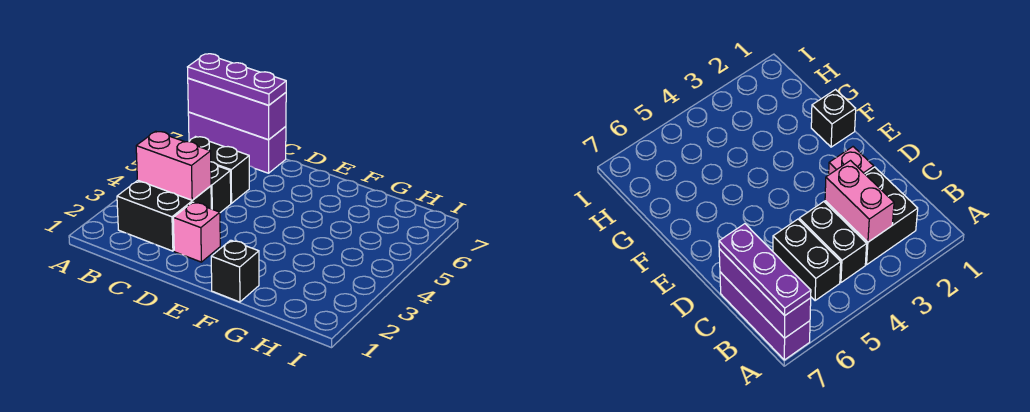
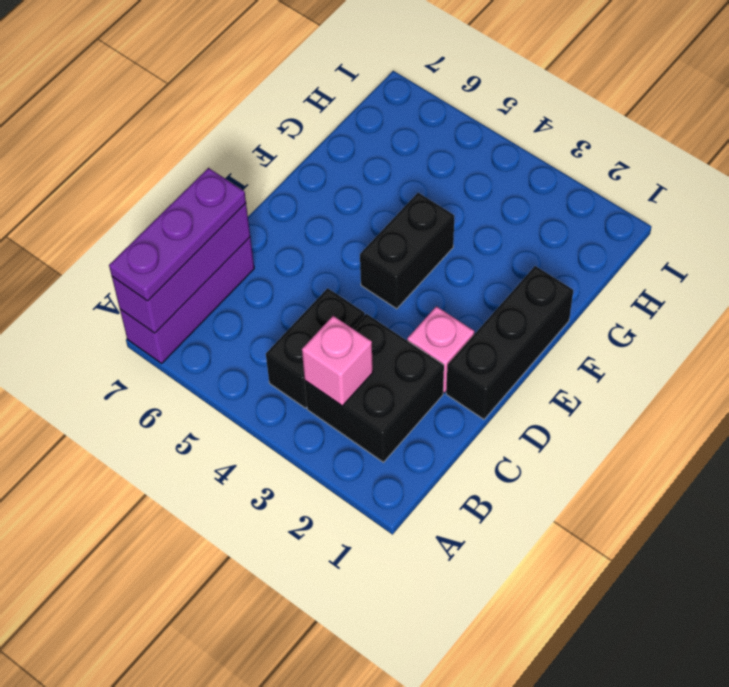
pink 1x2 brick [136,131,211,200] -> pink 1x1 brick [302,316,373,406]
black 1x2 brick [189,137,249,203] -> black 1x2 brick moved to [360,193,454,309]
black 1x1 brick [211,240,259,302] -> black 1x3 brick [446,266,573,419]

